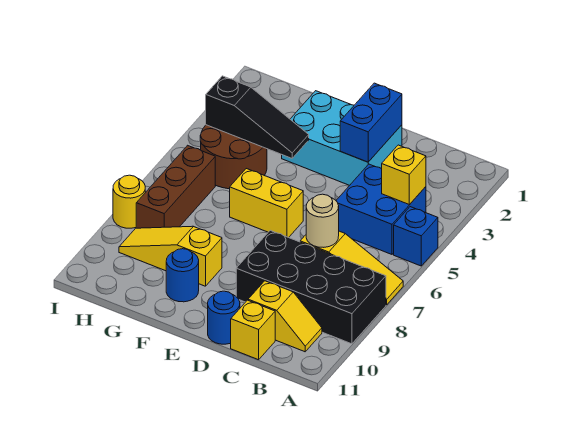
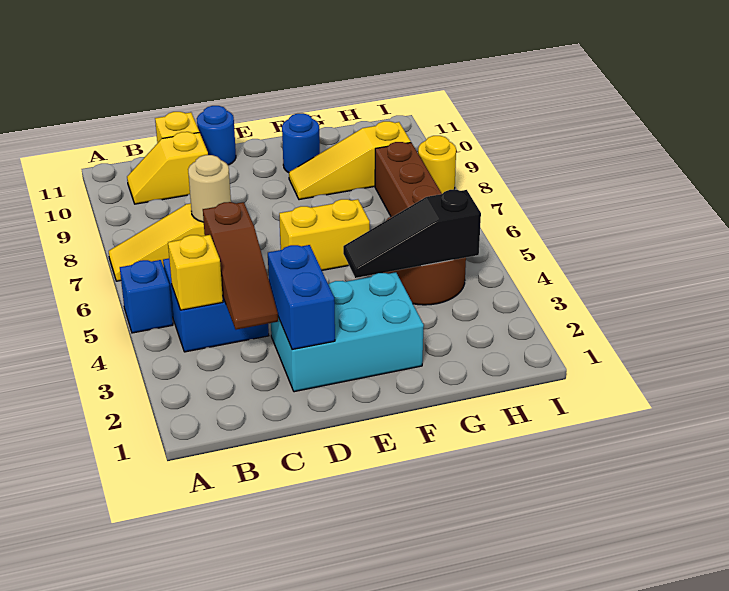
black 2x4 brick [236,230,386,344] -> none
none -> brown 1x3 slope [203,202,278,330]
yellow 1x3 slope [119,226,222,286] -> yellow 1x3 slope turned to [289,121,411,200]

